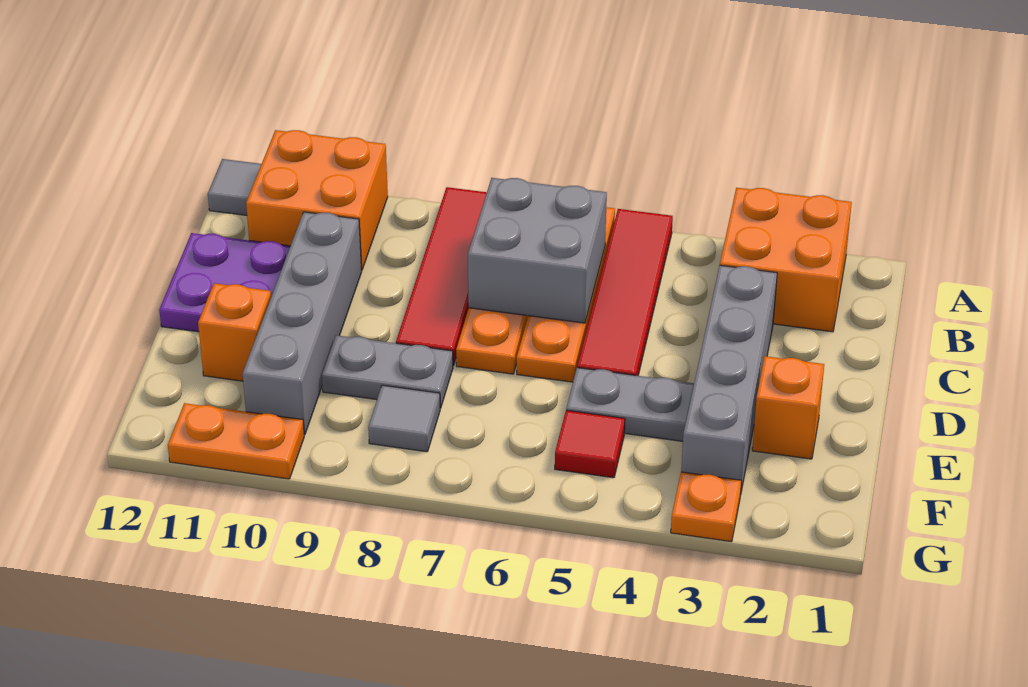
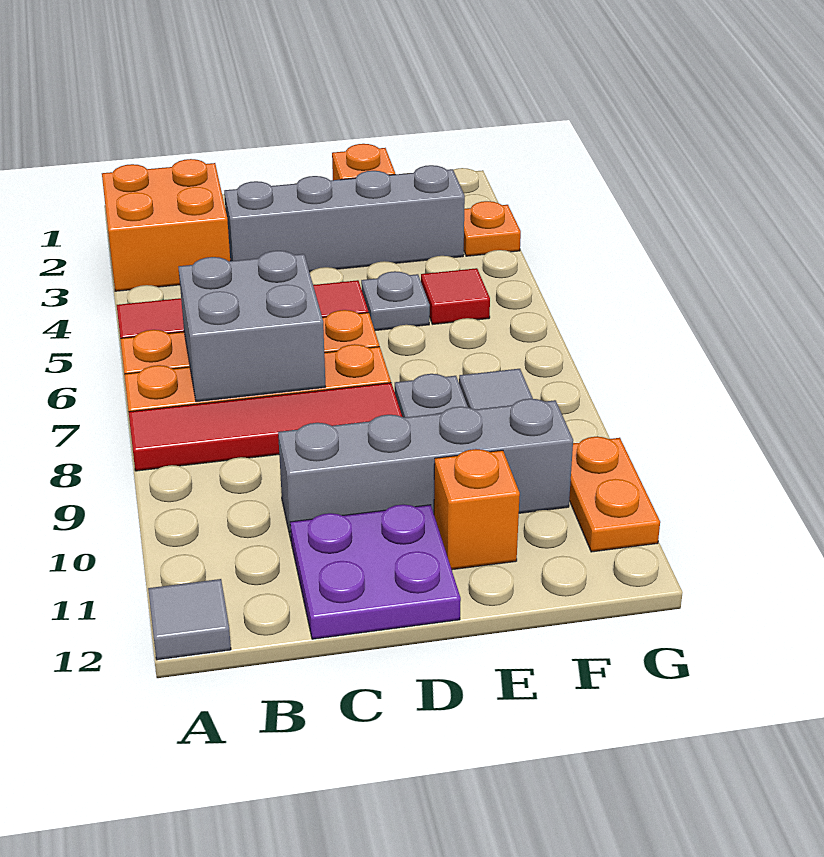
orange 2x2 brick [246,130,388,270] -> none
grey 1x2 plate [566,368,694,441] -> grey 1x1 plate [361,271,430,331]

